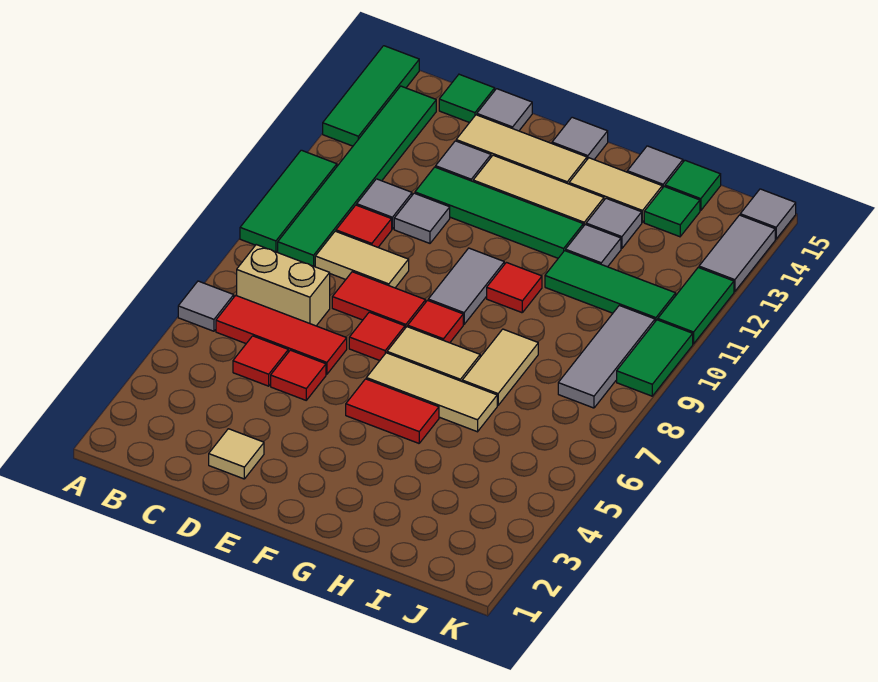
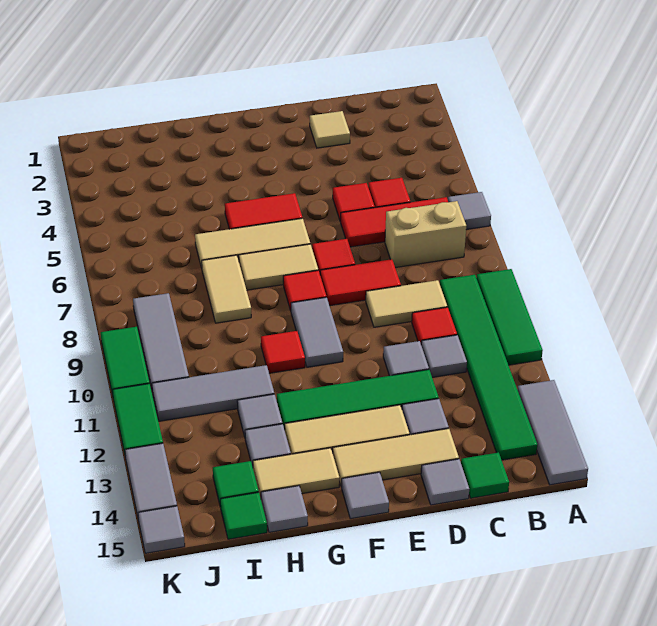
green 1x3 tile [323,46,419,146] -> grey 1x3 tile [517,380,588,485]
green 1x3 tile [545,251,676,321] -> grey 1x3 tile [152,365,274,421]

